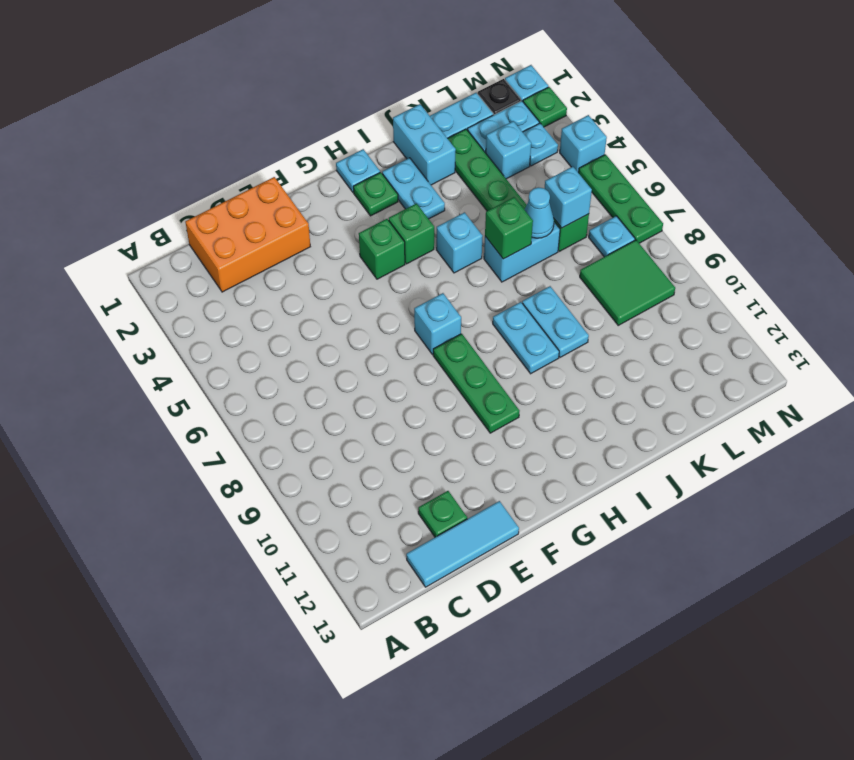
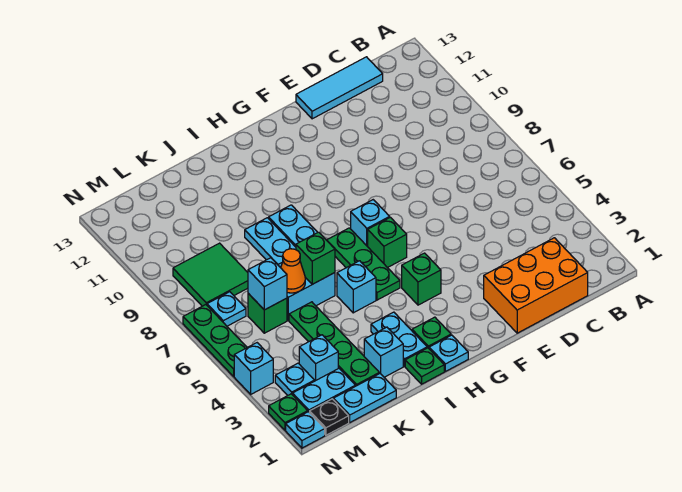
green 1x1 plate [418,491,467,537] -> green 1x1 plate moved to [405,348,444,384]
green 1x3 plate [433,334,519,433] -> green 1x3 plate moved to [327,228,400,300]
green 1x1 brick [389,204,434,264] -> green 1x1 brick moved to [368,217,407,268]
cyan 1x2 brick [393,104,456,185] -> cyan 1x1 brick [364,327,403,377]
cyan 1x1 cone [524,187,554,238] -> orange 1x1 cone [281,249,305,293]

